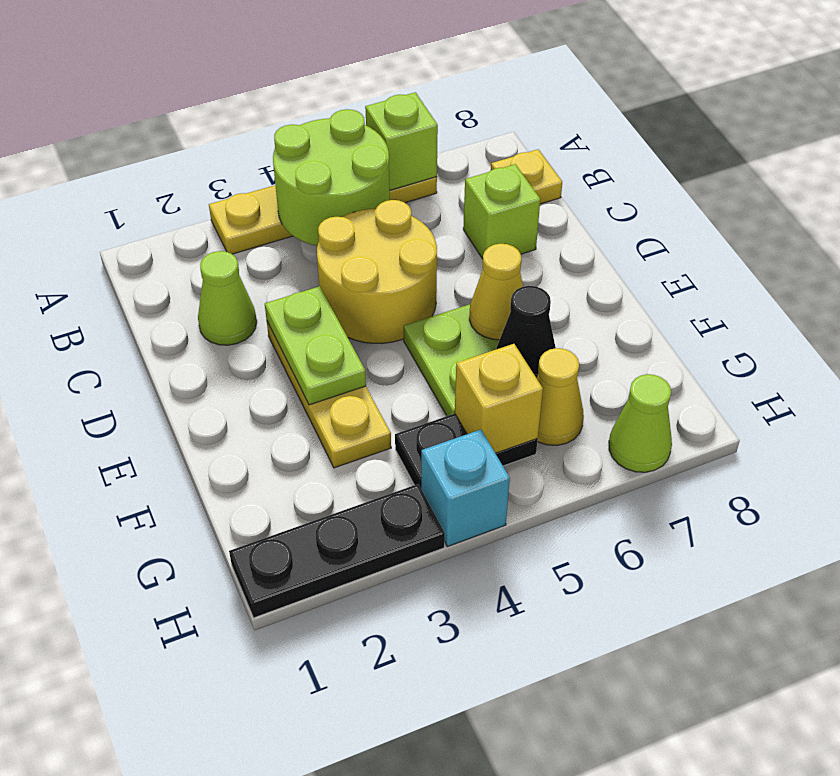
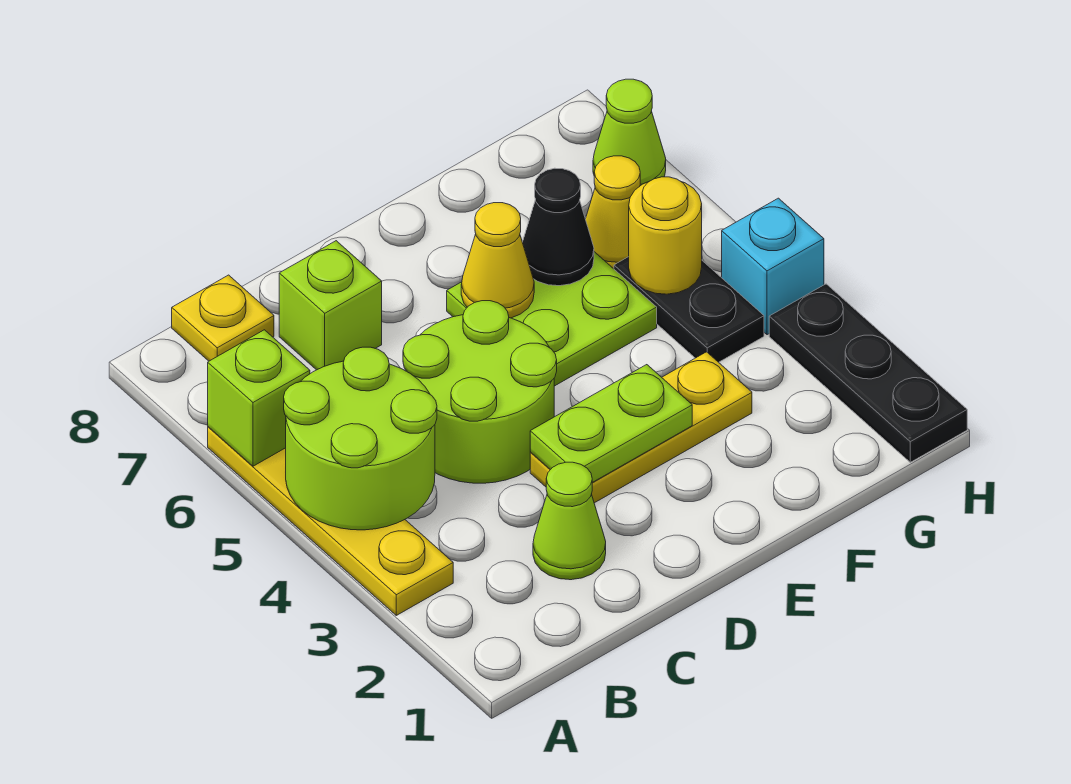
yellow 2x2 round brick [317,200,437,343] -> lime 2x2 round brick [403,301,557,483]
yellow 1x1 brick [455,344,543,453] -> yellow 1x1 round brick [629,177,702,294]

